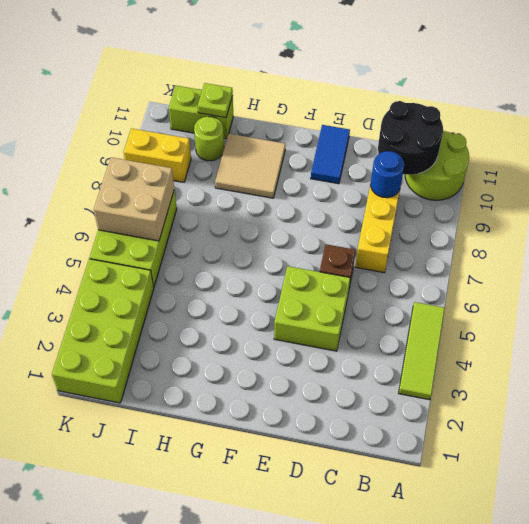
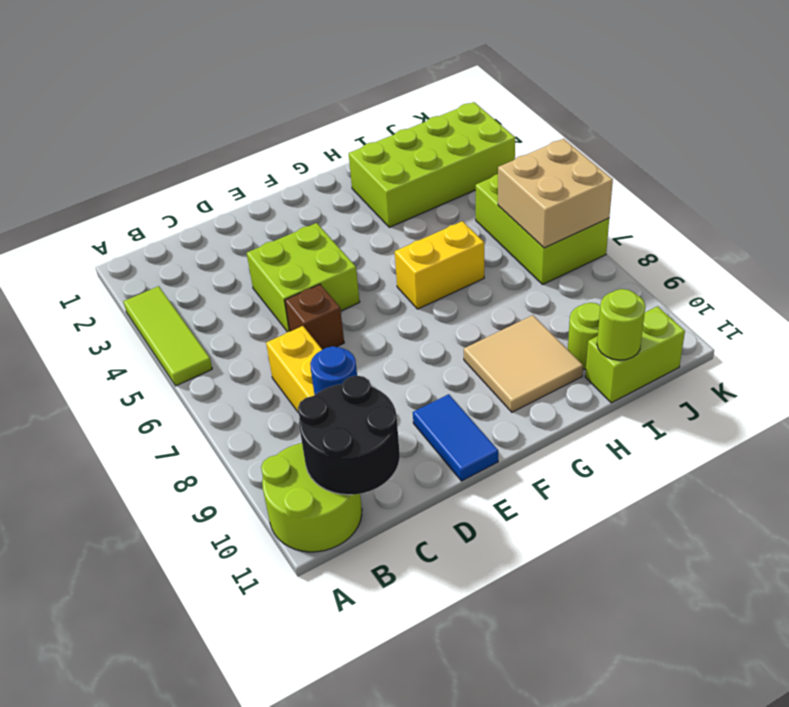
lime 1x1 plate [198,83,233,118] -> lime 1x1 round brick [597,289,645,360]
lime 2x4 brick [52,259,154,403] -> lime 2x4 brick turned to [349,102,515,227]
yellow 1x2 brick [124,128,191,182] -> yellow 1x2 brick moved to [395,221,484,309]

